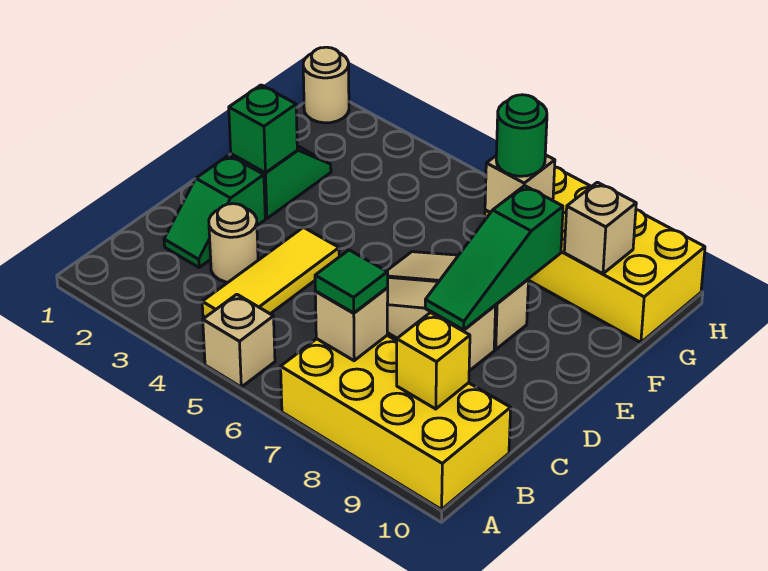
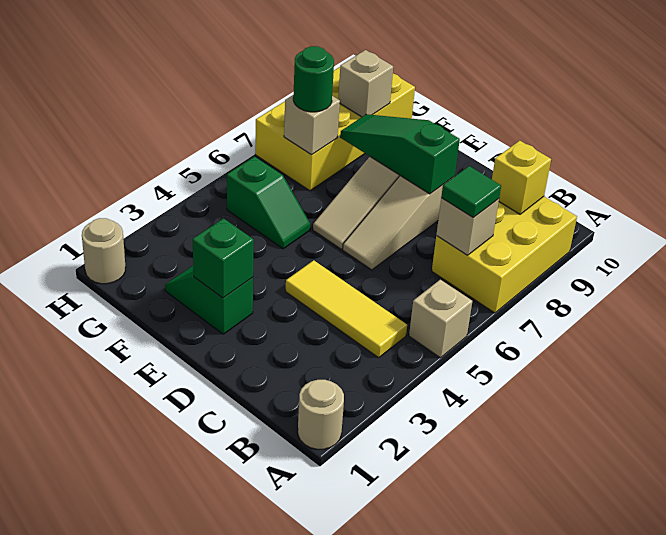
yellow 2x4 brick [281,336,511,510] -> yellow 2x3 brick [432,197,577,313]
green 1x2 slope [164,155,265,267] -> green 1x2 slope moved to [227,157,310,249]
tan 1x1 round brick [209,204,258,282] -> tan 1x1 round brick moved to [298,380,344,449]
green 1x3 slope [425,186,563,330] -> green 1x3 slope turned to [340,114,460,194]

